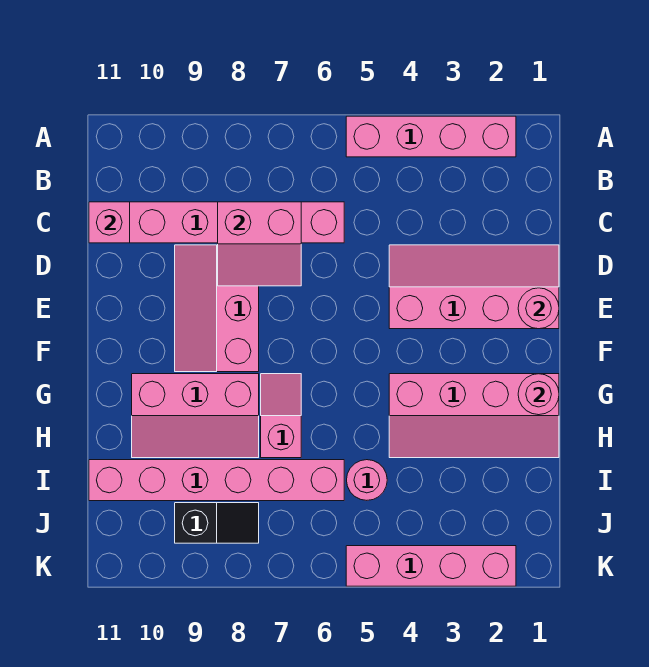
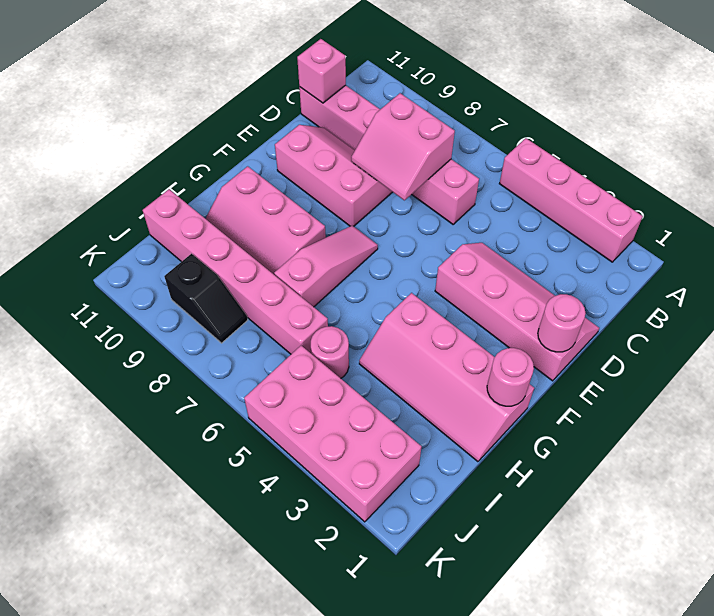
pink 2x3 slope [175,245,259,372] -> pink 2x3 slope turned to [275,125,392,226]
pink 1x2 slope [261,374,301,458] -> pink 1x3 slope [274,226,378,307]
pink 1x4 brick [346,546,516,586] -> pink 2x4 brick [244,346,422,522]

